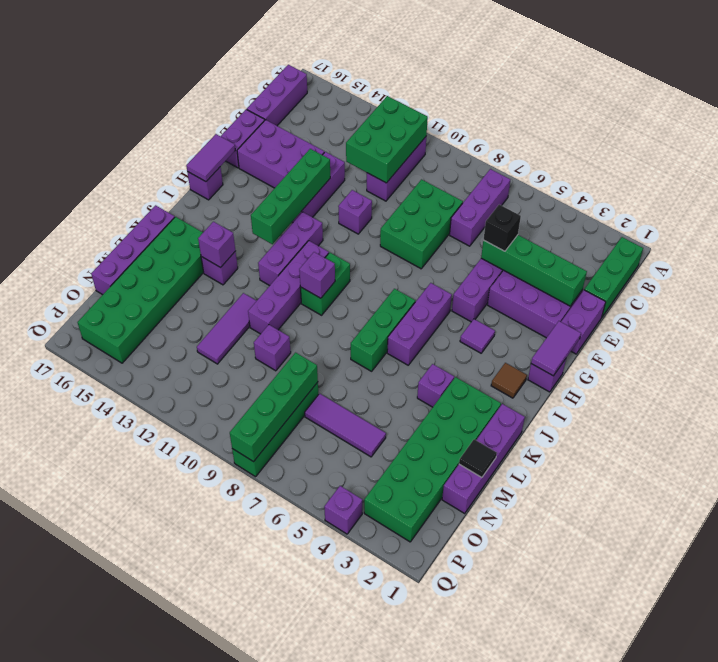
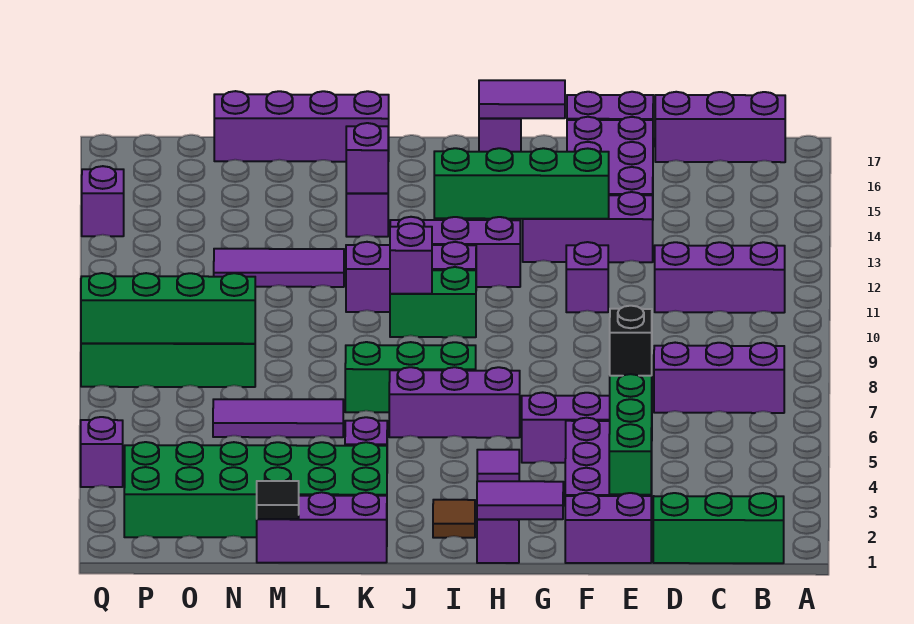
green 2x3 brick [346,96,428,183] -> none
green 2x3 brick [380,179,463,269] -> none
purple 1x4 brick [248,241,329,334] -> purple 1x3 brick [346,242,476,312]
purple 1x4 brick [442,404,525,513] -> purple 1x3 brick [257,492,387,563]
green 2x6 brick [78,217,204,363] -> none
purple 1x1 brick [254,325,291,371] -> purple 1x1 brick moved to [82,166,124,236]
purple 1x3 tile [305,394,386,457] -> purple 1x3 tile turned to [213,399,343,437]

